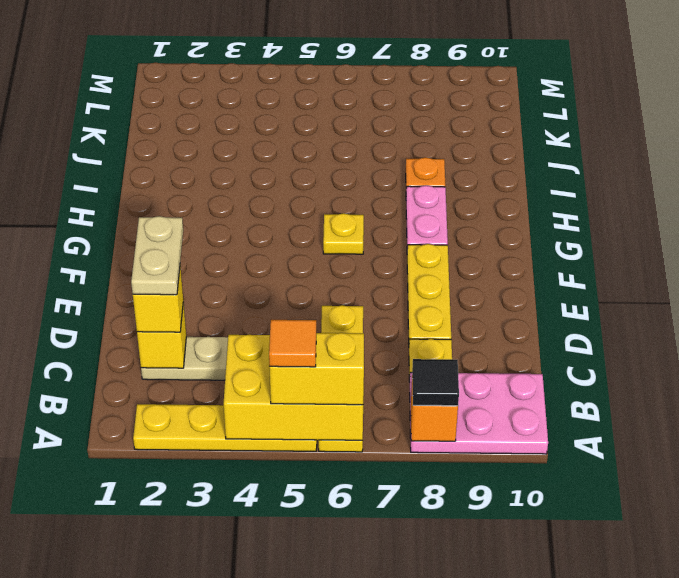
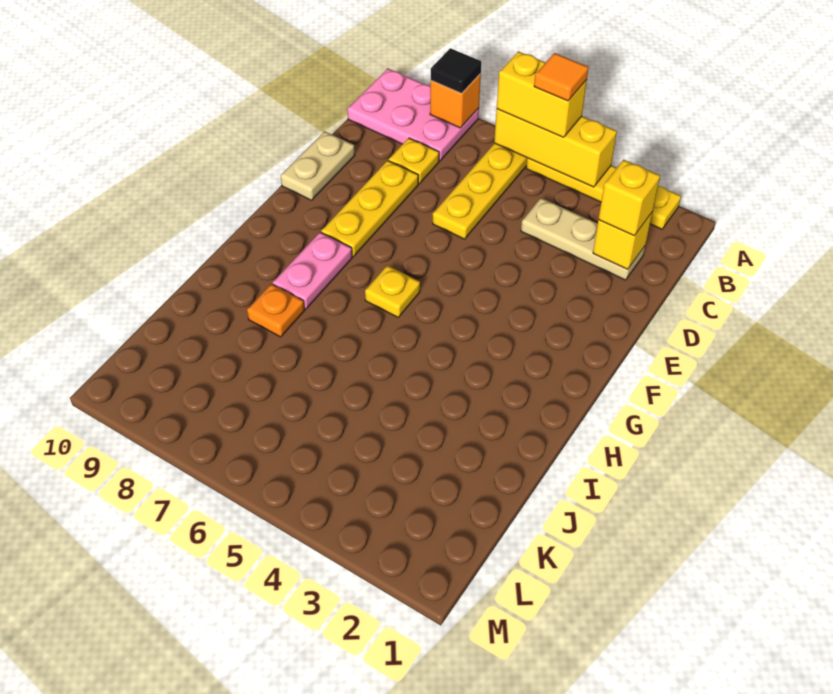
yellow 2x3 brick [224,335,363,440] -> yellow 1x3 brick [494,109,617,187]
tan 1x2 plate [131,216,183,295] -> tan 1x2 plate moved to [281,131,355,200]

